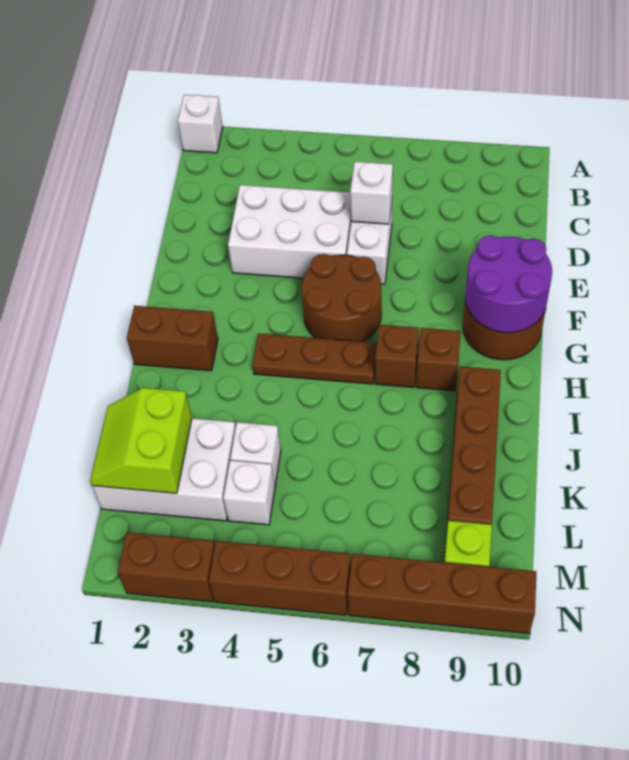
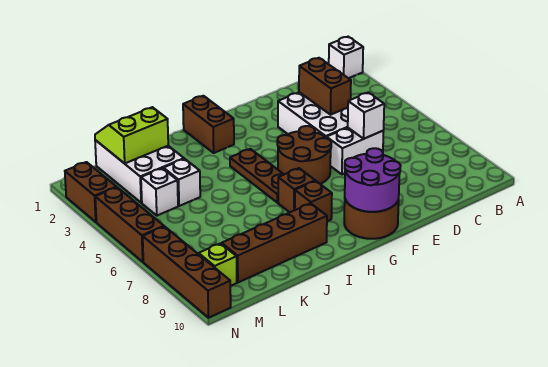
none -> brown 1x2 brick [299,58,351,115]

